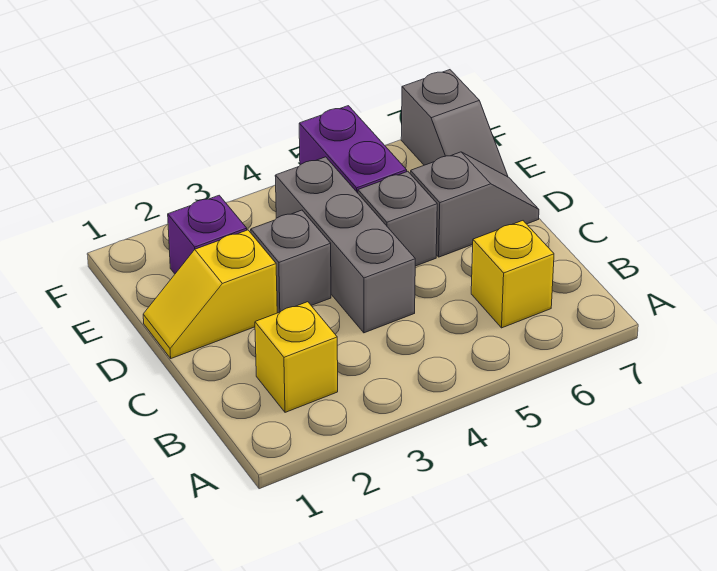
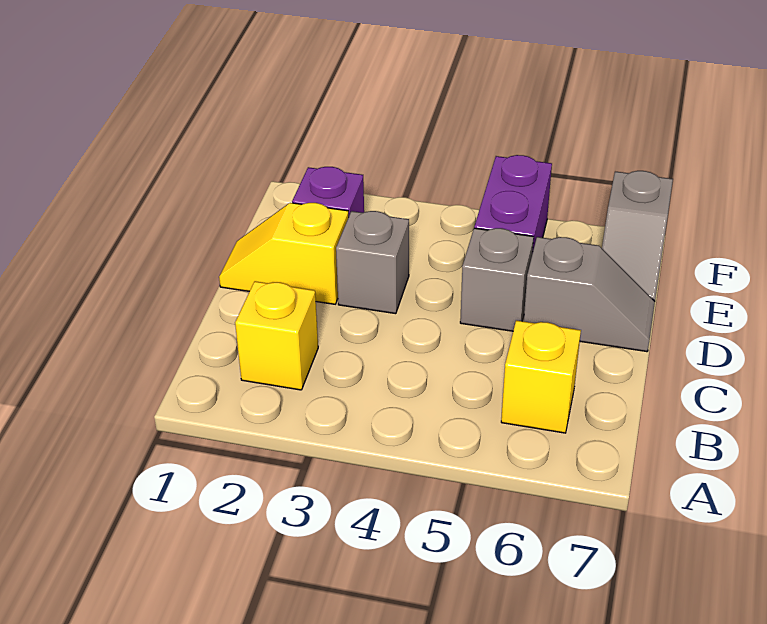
grey 1x3 brick [275,157,415,333] -> none

